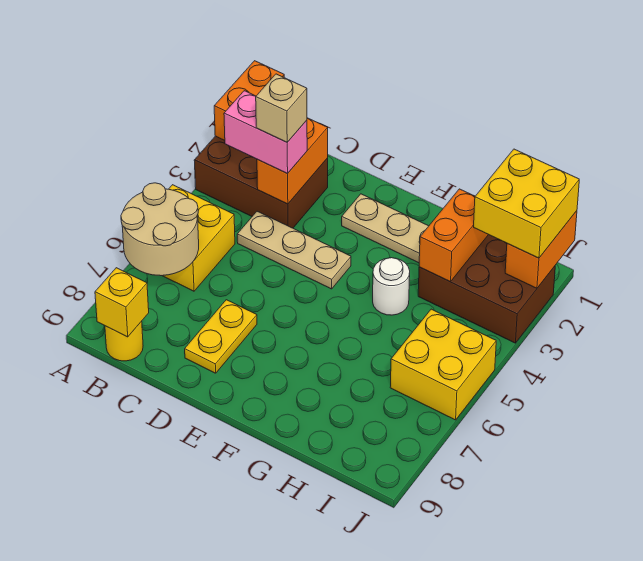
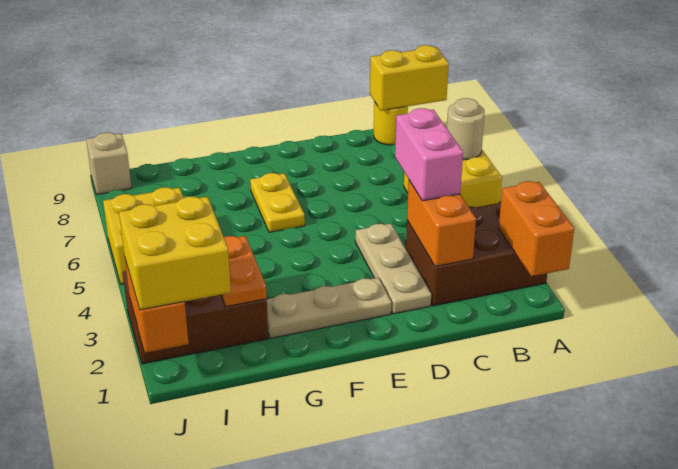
tan 2x2 round brick [121,183,199,276] -> tan 1x1 round brick [447,98,485,160]
pink 1x2 brick [224,91,307,174] -> pink 1x2 brick turned to [395,108,463,201]
yellow 1x1 brick [95,268,149,337] -> yellow 1x2 brick [370,45,449,111]
tan 1x1 brick [256,74,307,142] -> tan 1x1 brick moved to [86,133,131,194]
tan 1x3 plate [237,211,351,289] -> tan 1x3 plate turned to [355,224,431,314]
yellow 1x2 plate [185,300,257,373] -> yellow 1x2 plate moved to [250,173,305,232]
white 1x1 round brick [373,258,410,315] -> none
orange 1x2 brick [419,189,488,282] -> orange 1x2 plate [221,236,267,307]

